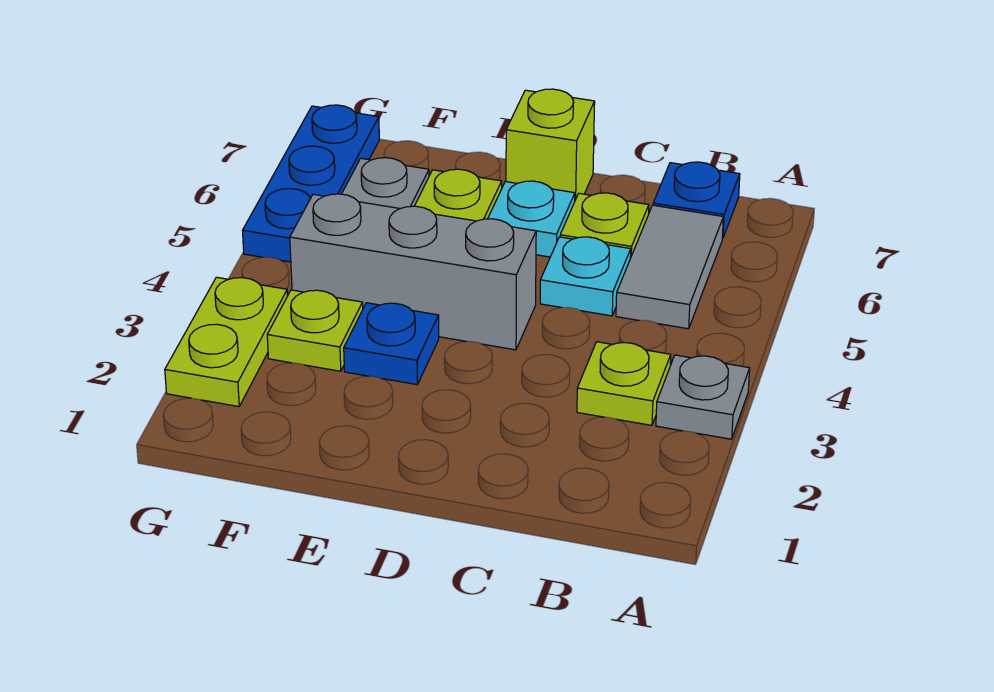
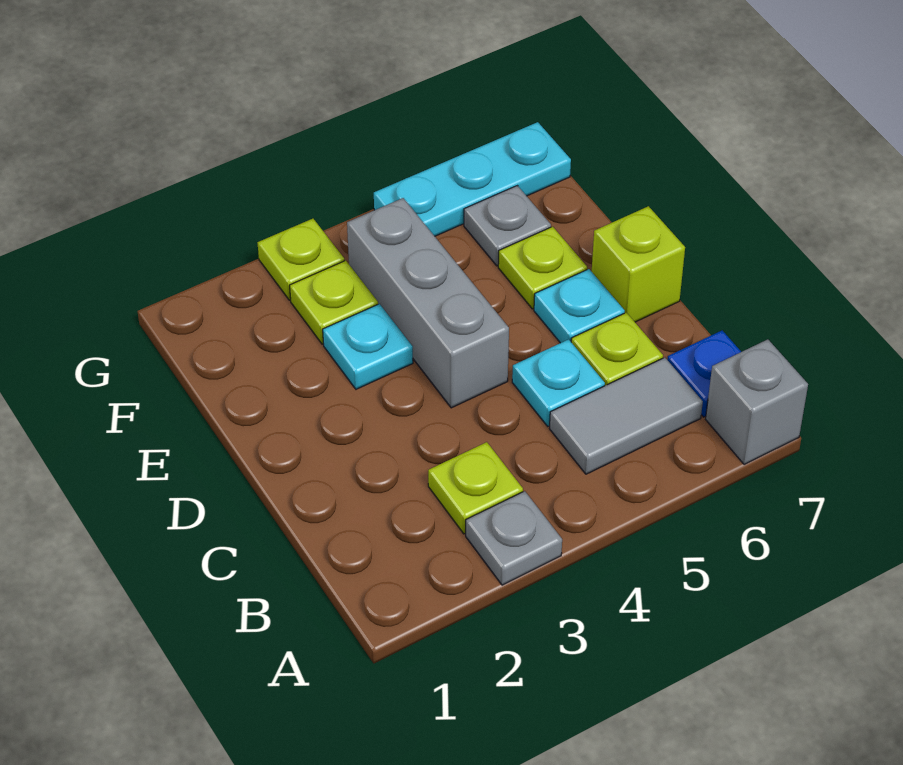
none -> grey 1x1 brick [706,339,808,464]
blue 1x1 plate [344,303,439,385] -> cyan 1x1 plate [323,304,413,389]
lime 1x2 plate [165,277,288,407] -> lime 1x1 plate [258,219,344,300]
blue 1x3 plate [243,105,379,262] -> cyan 1x3 plate [374,122,571,236]

